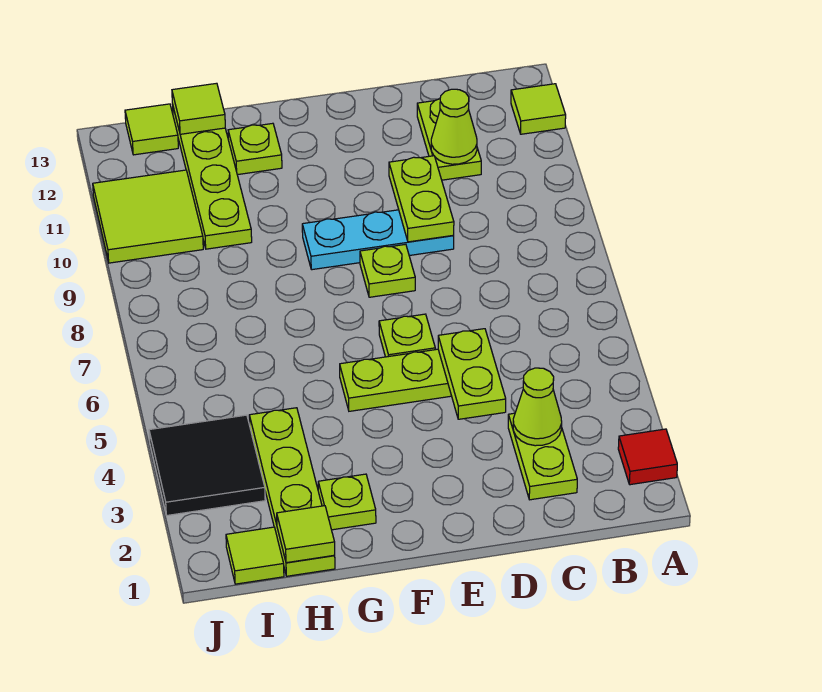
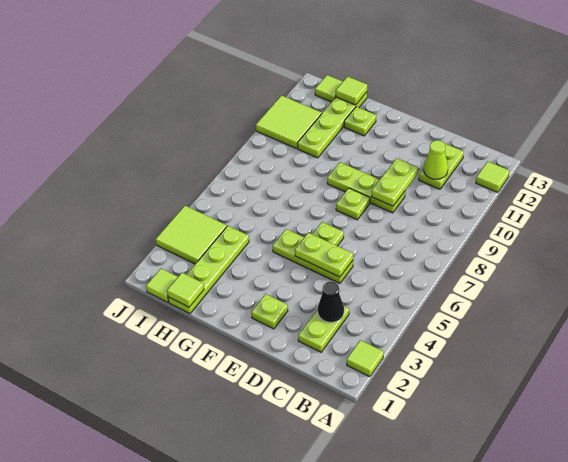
red 1x1 tile [618,429,677,485] -> lime 1x1 tile [347,340,384,377]
lime 1x1 cone [513,368,562,446] -> black 1x1 cone [318,282,344,322]
lime 1x2 plate [438,329,506,419] -> lime 1x2 plate turned to [295,233,353,277]
cyan 1x3 plate [302,210,454,270] -> lime 1x3 plate [327,162,405,213]
lime 1x1 plate [318,474,376,530] -> lime 1x1 plate moved to [251,294,288,329]
black 2x2 tile [149,415,265,515] -> lime 2x2 tile [156,206,227,264]

